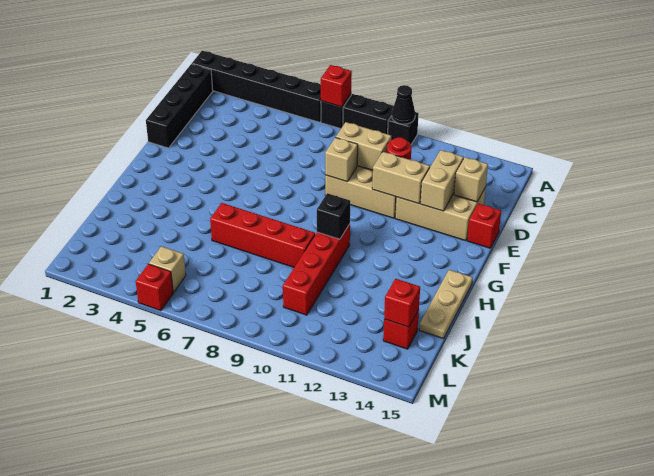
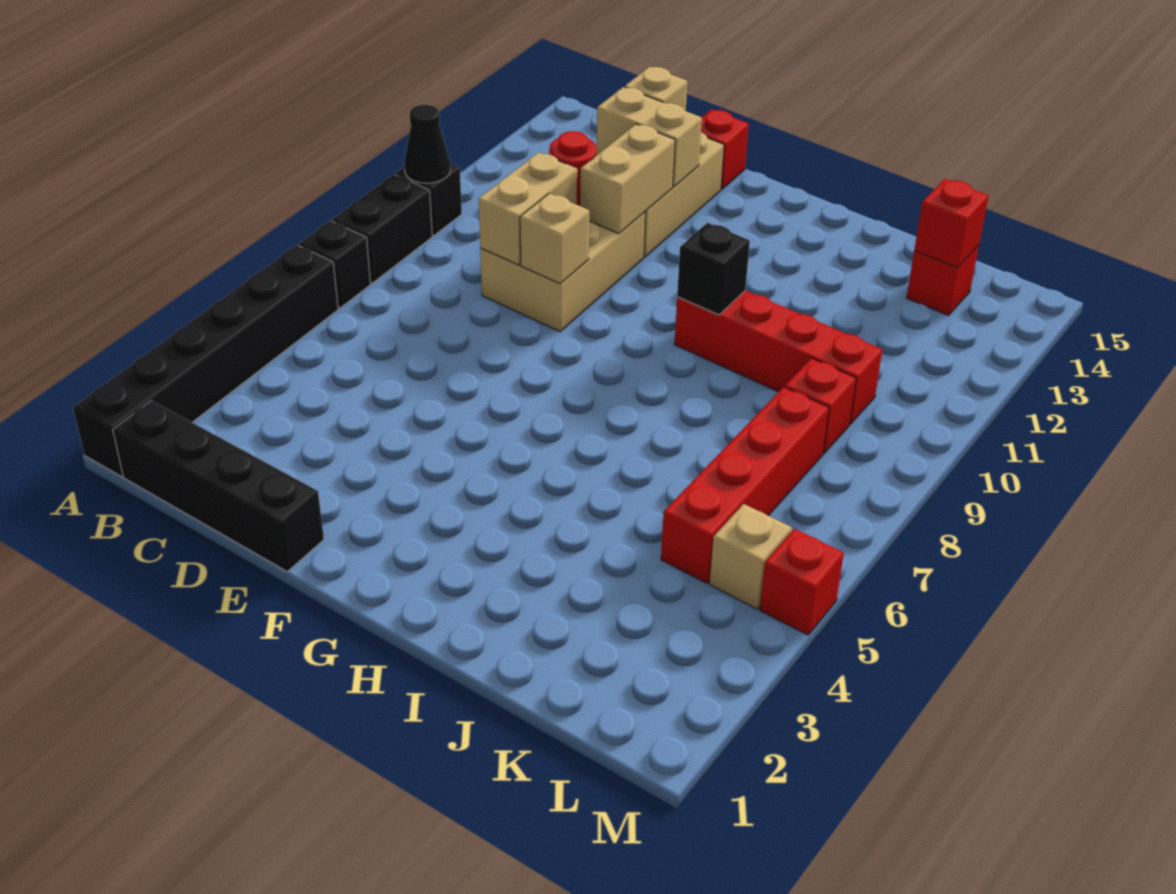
red 1x1 brick [321,65,352,107] -> red 1x1 brick moved to [785,358,856,454]
tan 1x3 plate [419,270,473,339] -> none
red 1x4 brick [210,203,315,267] -> red 1x4 brick moved to [661,387,829,583]

